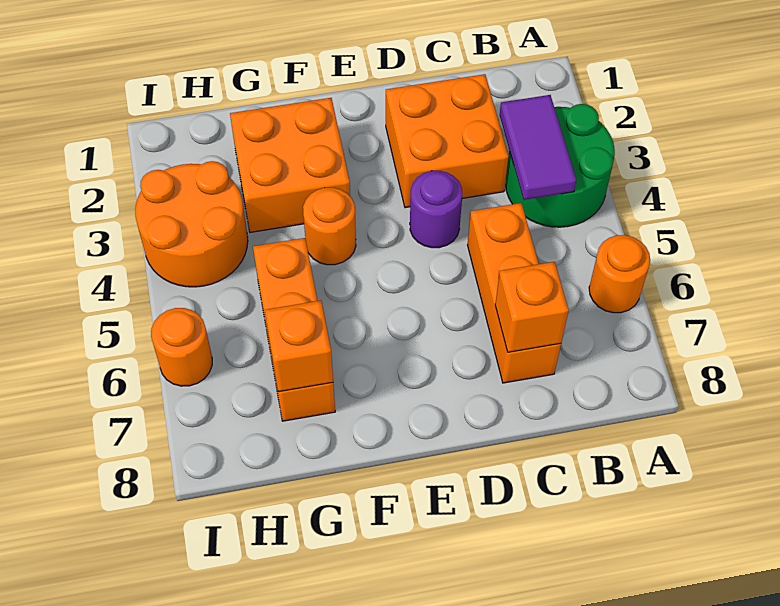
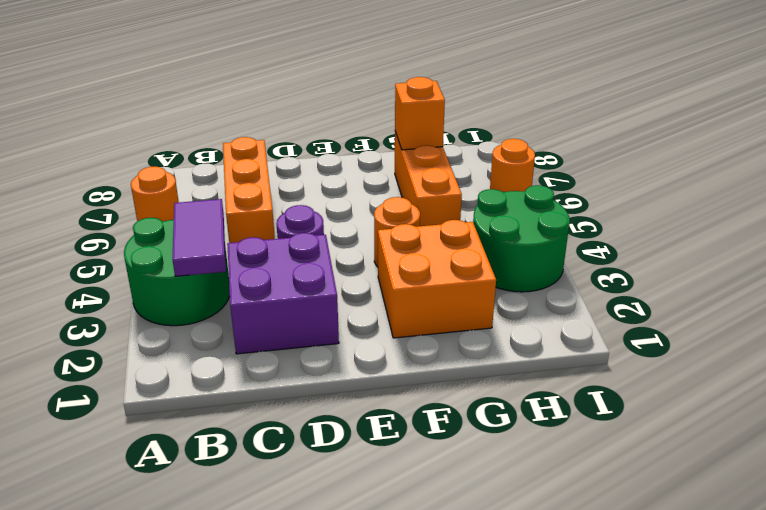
orange 2x2 brick [386,74,508,208] -> purple 2x2 brick [227,233,339,354]
orange 1x1 brick [495,262,569,352] -> none
orange 2x2 round brick [135,161,248,287] -> green 2x2 round brick [473,185,570,292]

